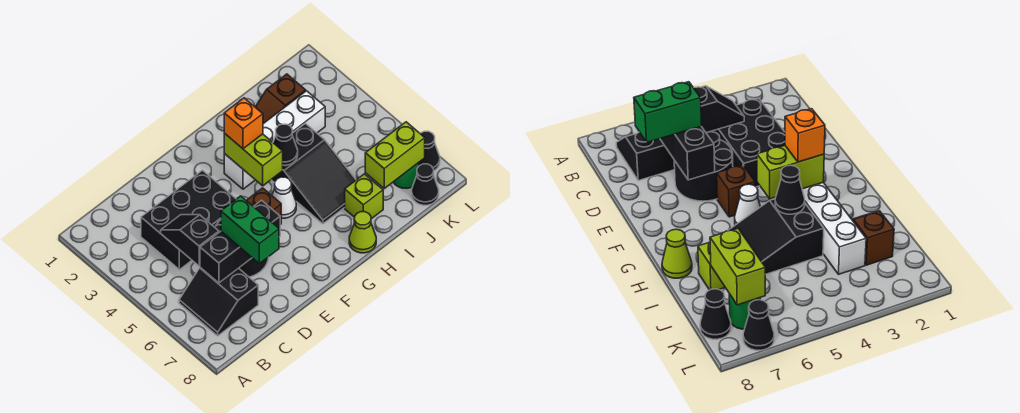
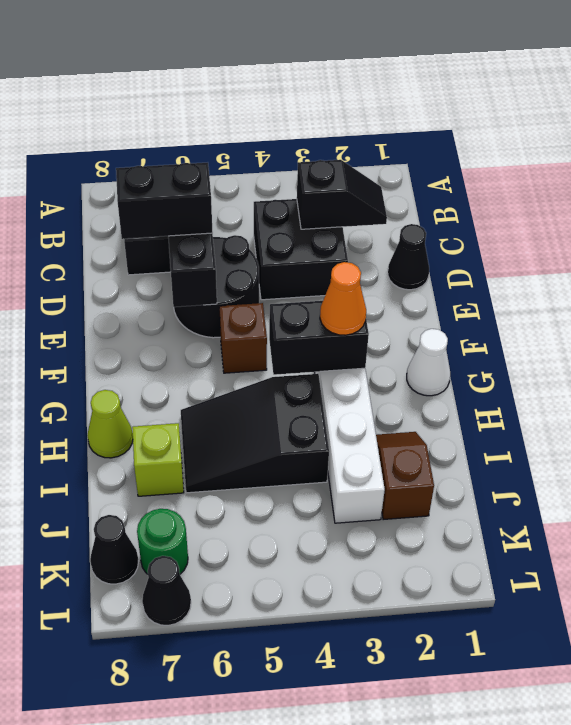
black 2x3 brick [141,170,236,270] -> black 2x2 brick [254,199,348,300]
black 1x2 slope [161,215,219,266] -> black 1x2 slope moved to [297,160,387,229]
green 1x2 brick [221,196,279,263] -> black 1x2 brick [116,163,213,239]
lime 1x2 brick [224,133,283,186] -> black 1x2 brick [269,301,369,375]
orange 1x1 brick [224,98,263,149] -> orange 1x1 cone [320,262,366,335]
white 1x1 cone [272,177,296,218] -> white 1x1 cone moved to [407,329,450,396]
black 1x1 cone [273,124,298,165] -> black 1x1 cone moved to [388,224,429,290]
lime 1x2 brick [365,122,425,188] -> none

